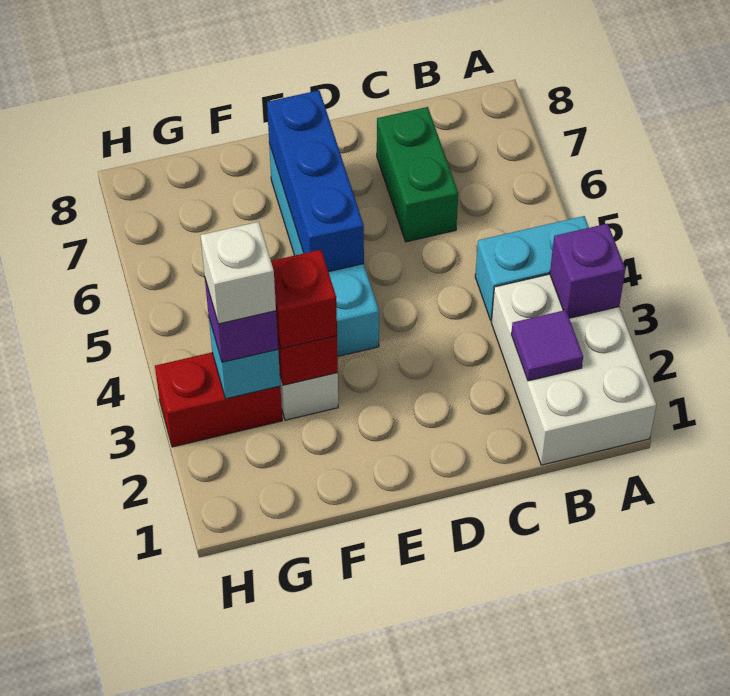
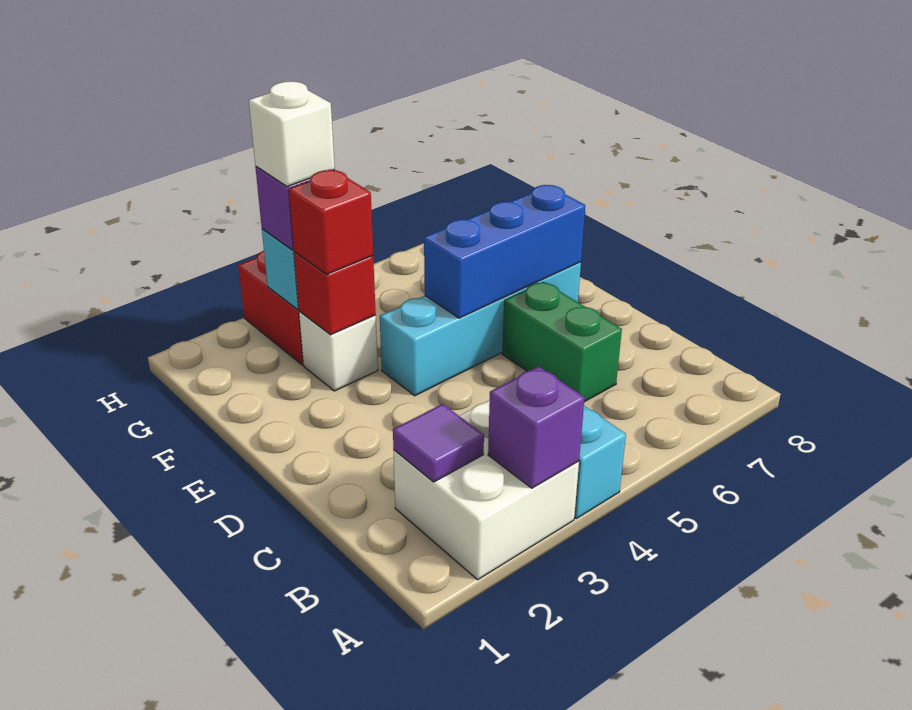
white 2x3 brick [491,274,656,465] -> white 2x2 brick [394,400,579,580]
green 1x2 brick [377,107,458,242] -> green 1x2 brick turned to [502,282,622,402]

